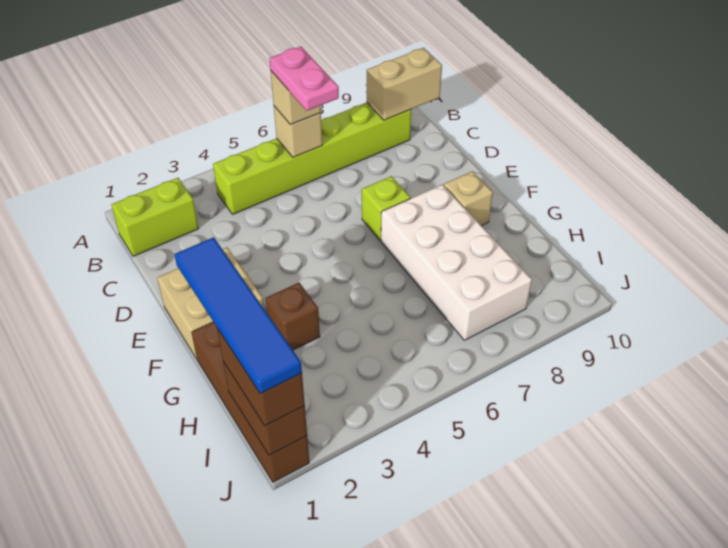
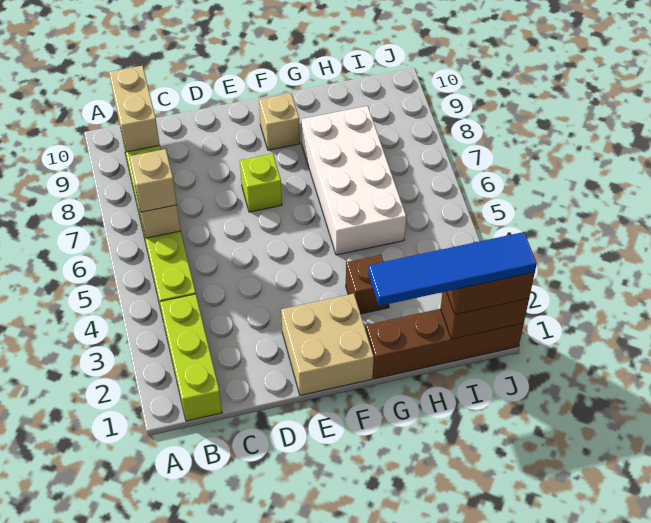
lime 1x2 brick [111,178,199,256] -> lime 1x3 brick [160,294,222,421]
pink 1x2 plate [269,47,339,111] -> none
white 2x4 brick [381,185,532,340] -> white 2x4 brick turned to [301,106,406,255]

